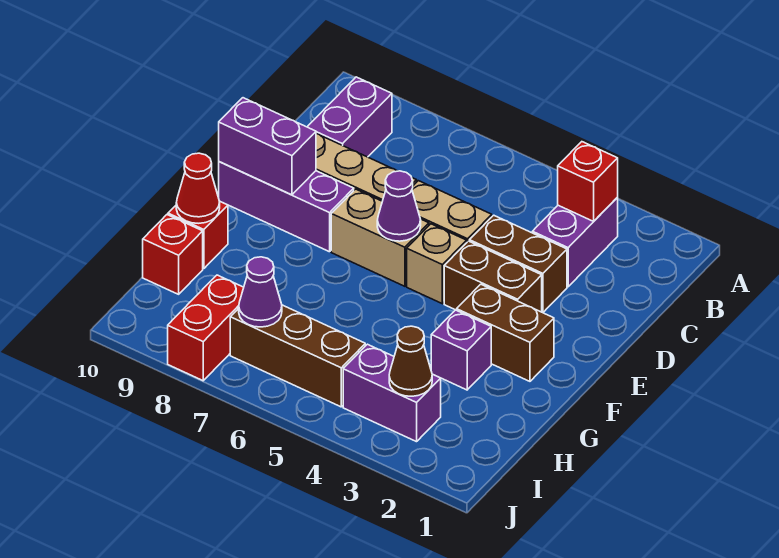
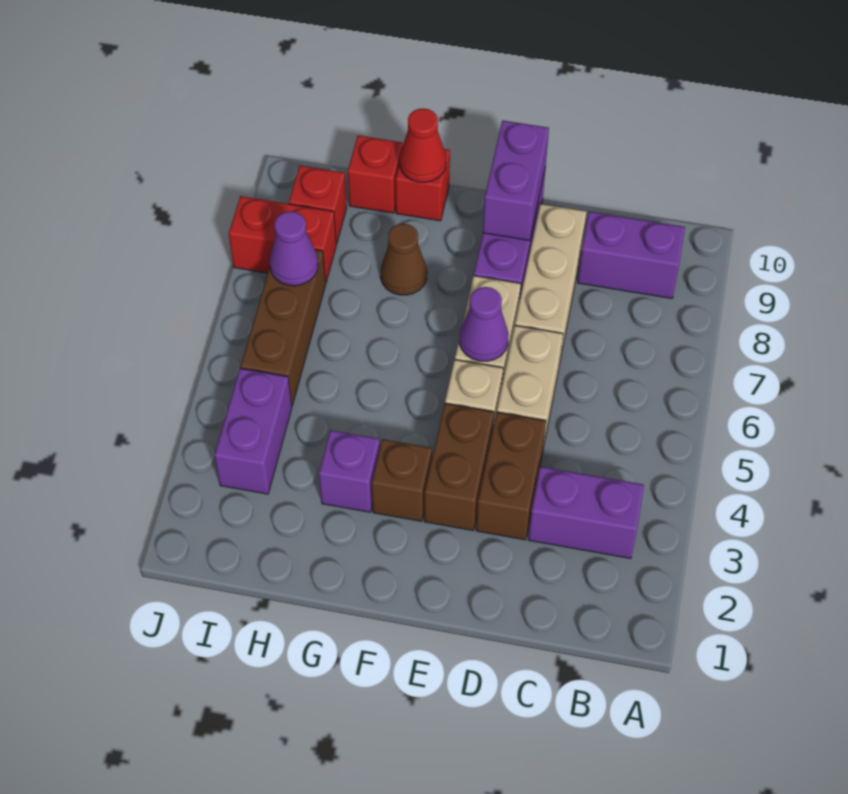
red 1x1 brick [558,142,618,221] -> red 1x1 brick moved to [289,166,347,244]
brown 1x2 brick [457,284,554,381] -> brown 1x1 brick [372,439,432,521]
brown 1x1 cone [389,326,432,396] -> brown 1x1 cone moved to [381,224,427,295]

